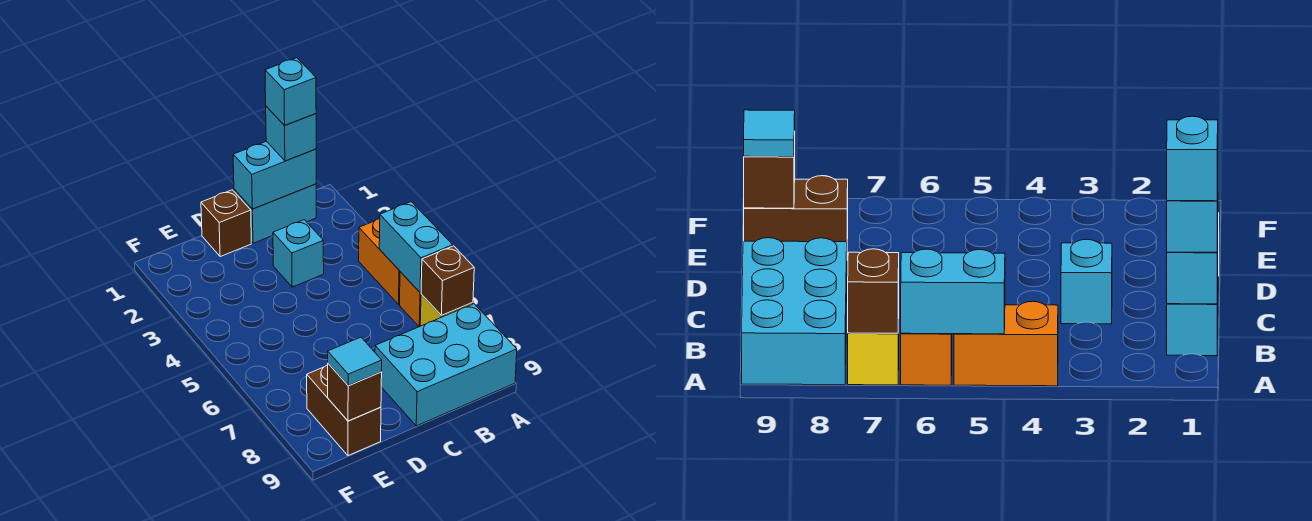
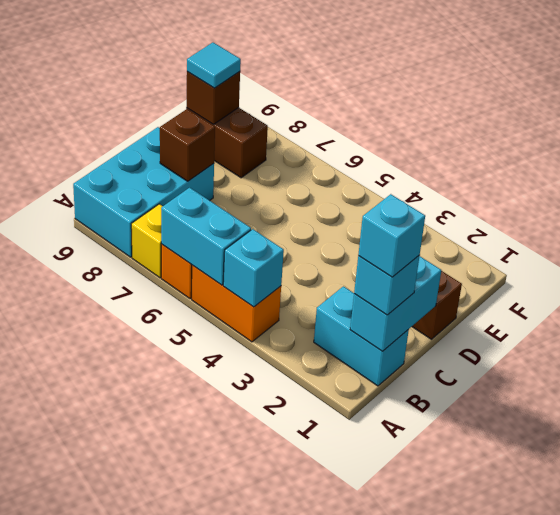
brown 1x1 brick [421,246,474,316] -> brown 1x1 brick moved to [160,109,215,181]
cyan 1x2 brick [234,184,316,243] -> cyan 1x2 brick turned to [314,286,409,386]
cyan 1x1 brick [273,220,324,287] -> cyan 1x1 brick moved to [223,229,284,307]

